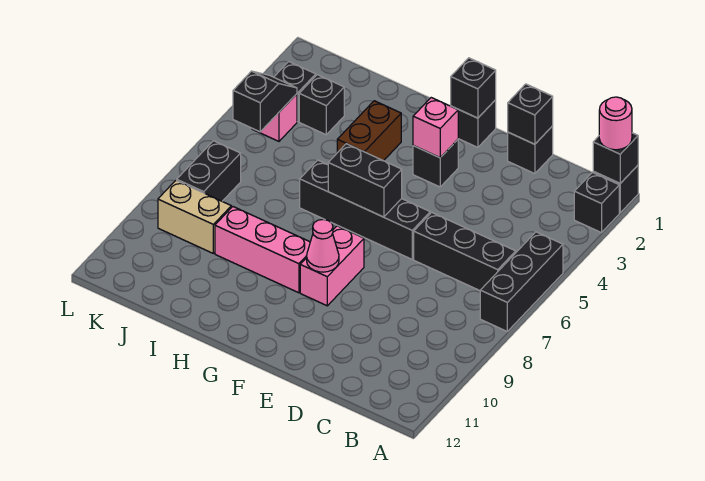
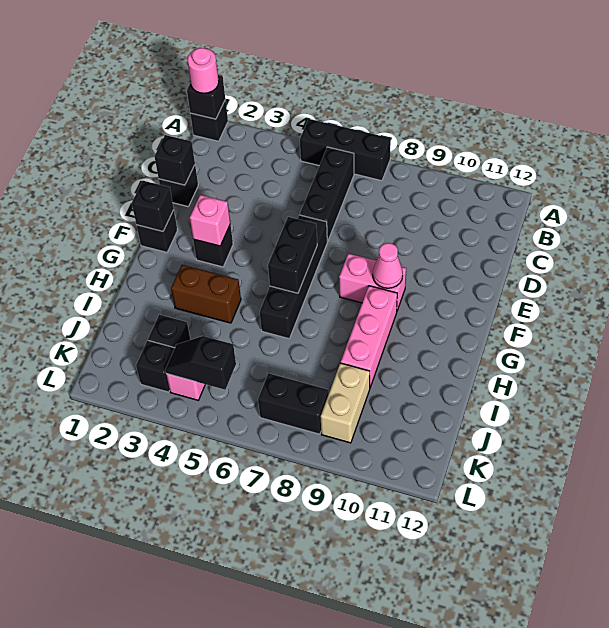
black 1x1 brick [574,172,619,233] -> none

